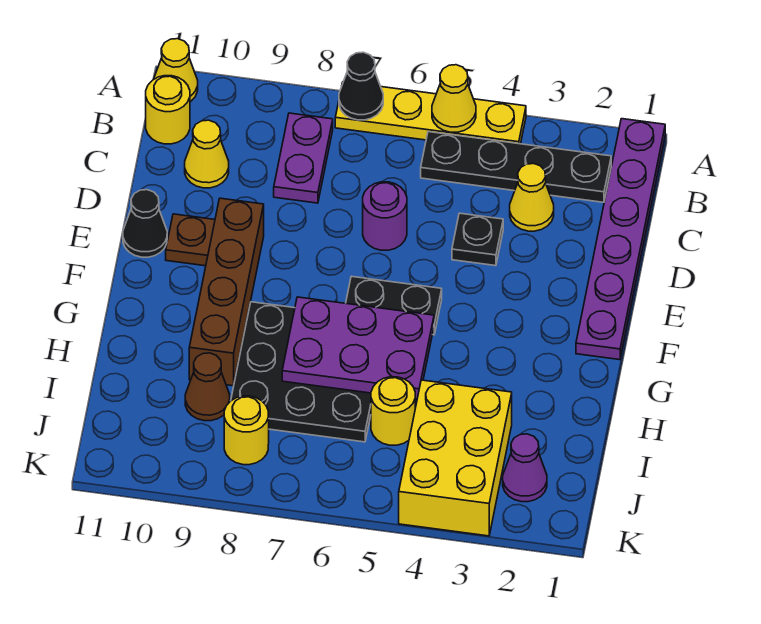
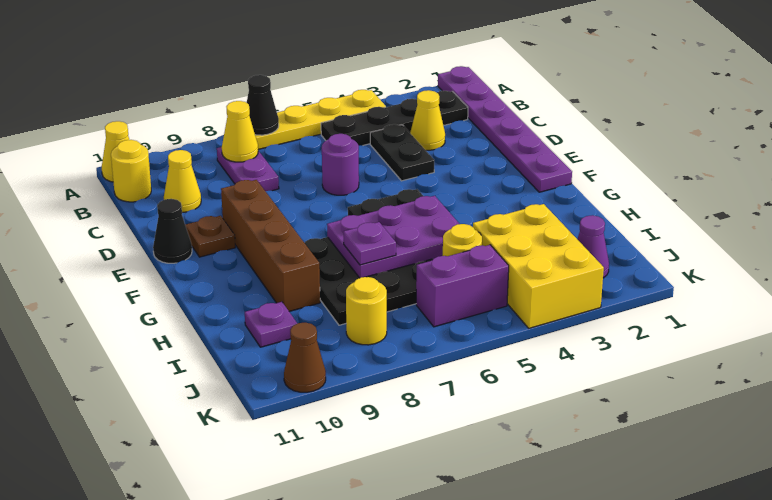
yellow 1x1 cone [432,65,476,132] -> yellow 1x1 cone moved to [222,101,258,162]
black 1x1 plate [452,213,503,266] -> black 1x2 plate [370,124,434,181]
none -> purple 1x1 plate [343,222,396,265]
brown 1x1 cone [185,353,230,421] -> brown 1x1 cone moved to [284,323,326,392]
none -> purple 1x1 plate [245,302,297,347]
none -> purple 1x2 brick [416,245,509,327]

